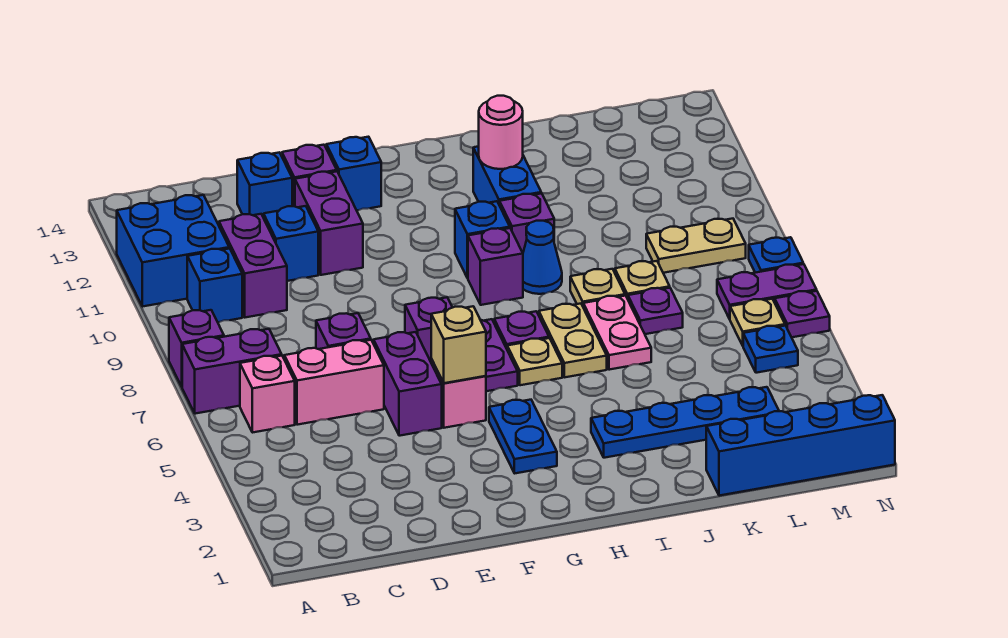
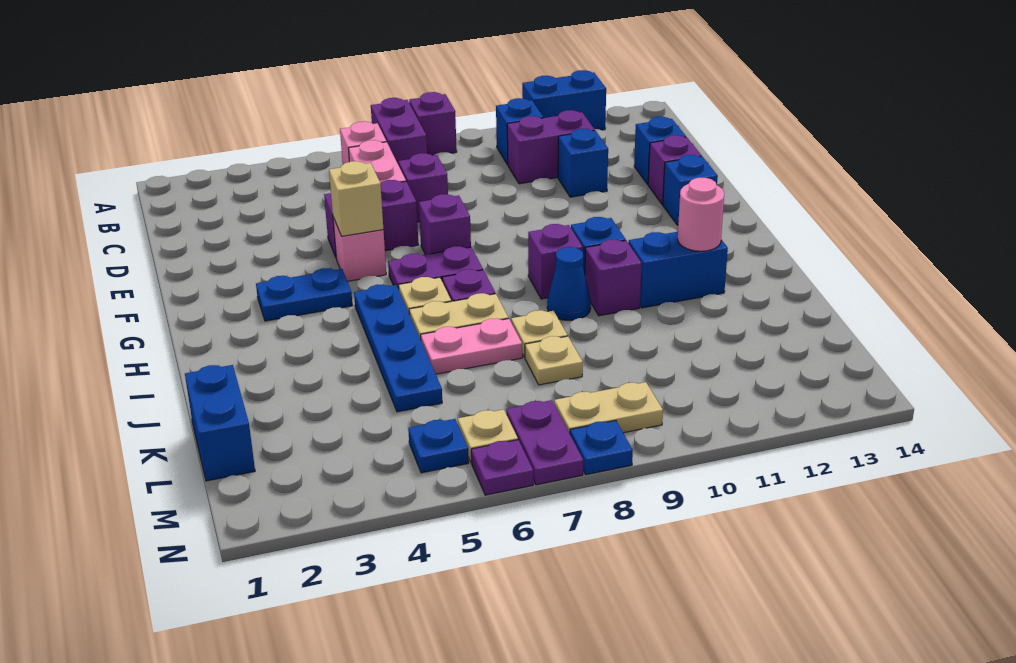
blue 2x2 brick [117,195,229,307] -> blue 1x2 brick [522,70,606,130]
purple 1x2 brick [295,171,363,275] -> none
blue 1x4 plate [591,387,779,458] -> blue 1x4 plate moved to [354,284,442,412]
blue 1x4 brick [706,395,895,496] -> blue 1x2 brick [185,365,255,481]
purple 1x1 plate [628,288,683,334] -> none
tan 1x2 plate [646,219,746,273] -> tan 1x2 plate turned to [554,382,663,433]

